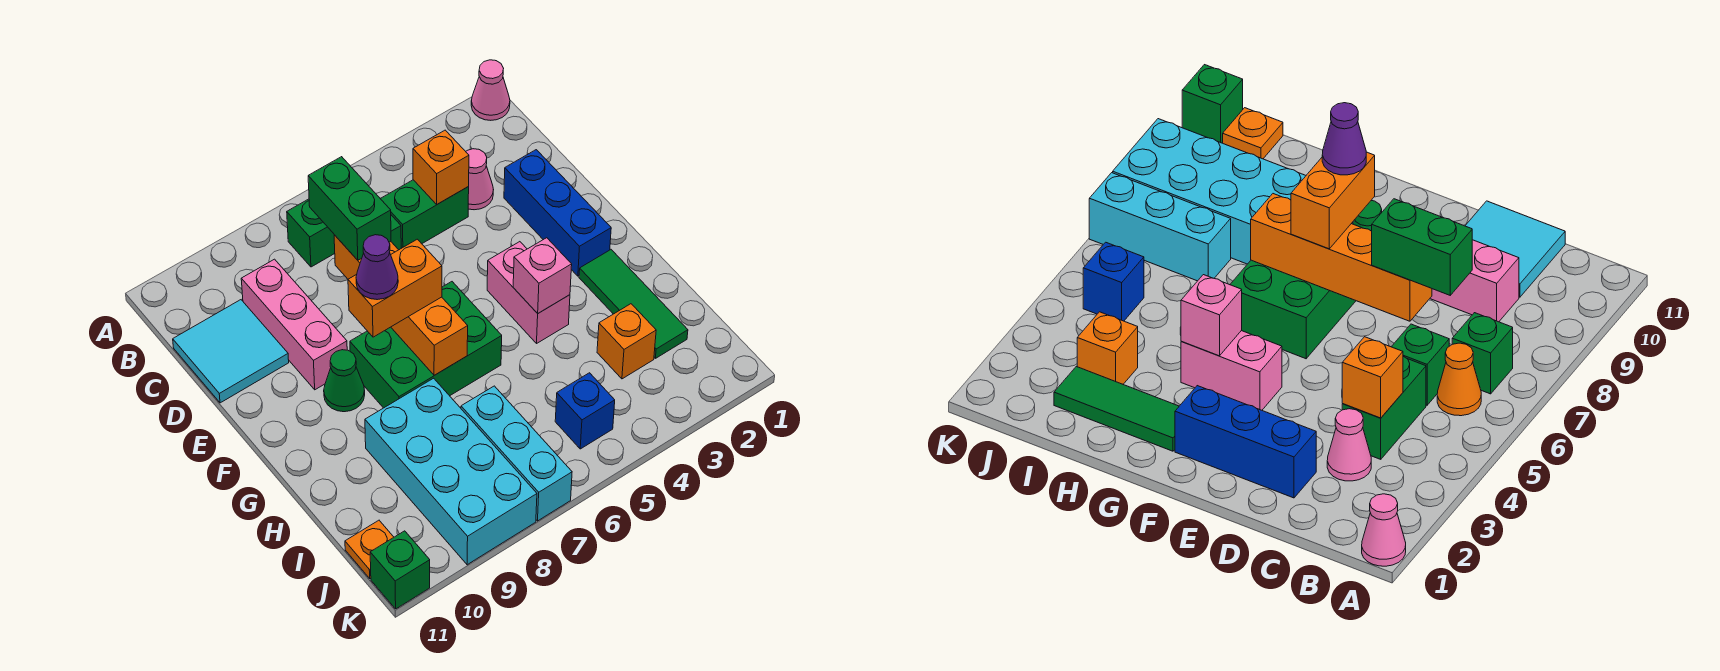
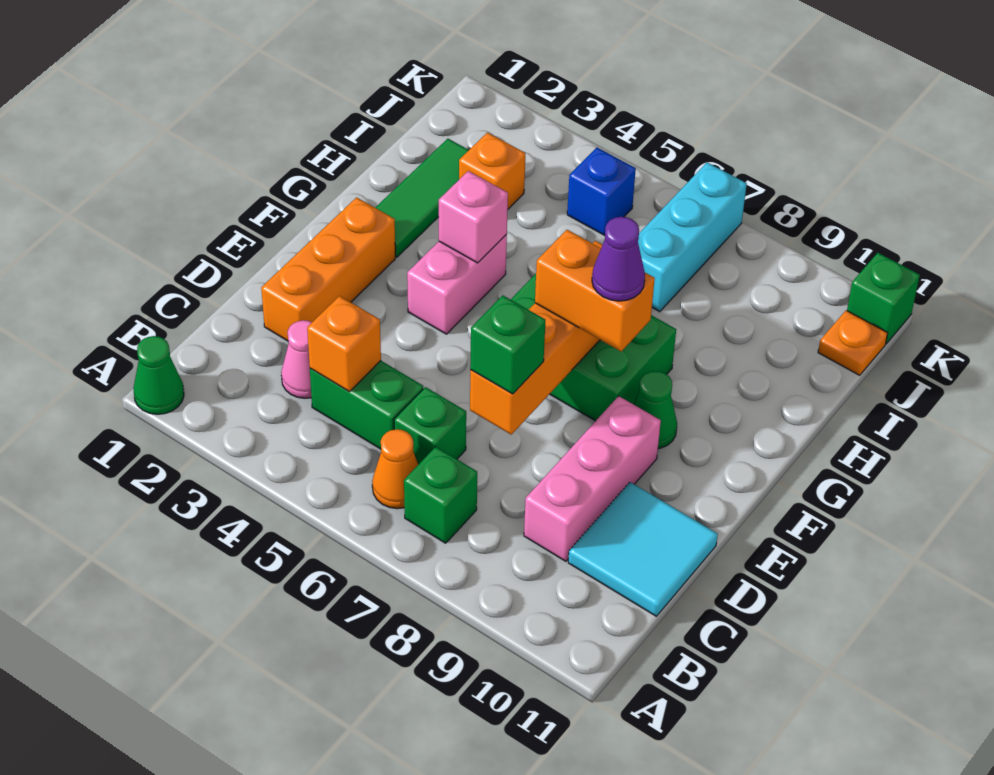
pink 1x1 cone [471,60,510,120] -> green 1x1 cone [133,336,184,414]
green 1x2 brick [308,157,391,260] -> green 1x1 brick [470,295,545,394]
blue 1x3 brick [504,150,611,276] -> orange 1x3 brick [261,197,395,341]
cyan 2x4 brick [365,378,537,565] -> none

